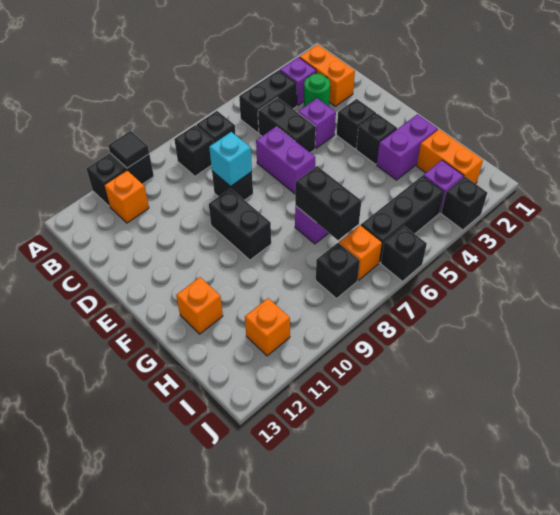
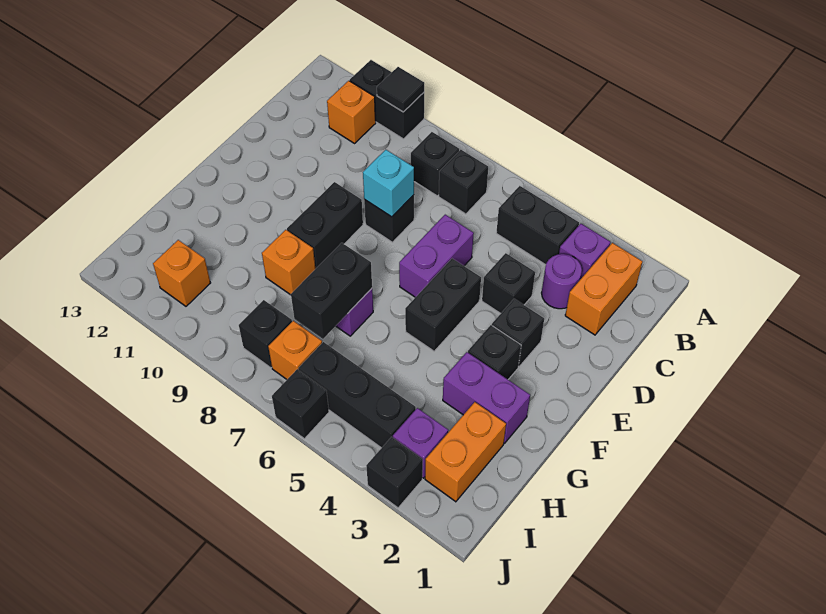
green 1x1 round brick [304,74,330,107] -> purple 1x1 round brick [542,254,582,309]
black 1x2 brick [258,98,316,153] -> black 1x2 brick moved to [405,259,481,351]
purple 1x1 brick [298,98,336,148] -> black 1x1 brick [482,253,535,314]
orange 1x1 brick [176,277,223,334] -> orange 1x1 brick moved to [262,230,315,295]

